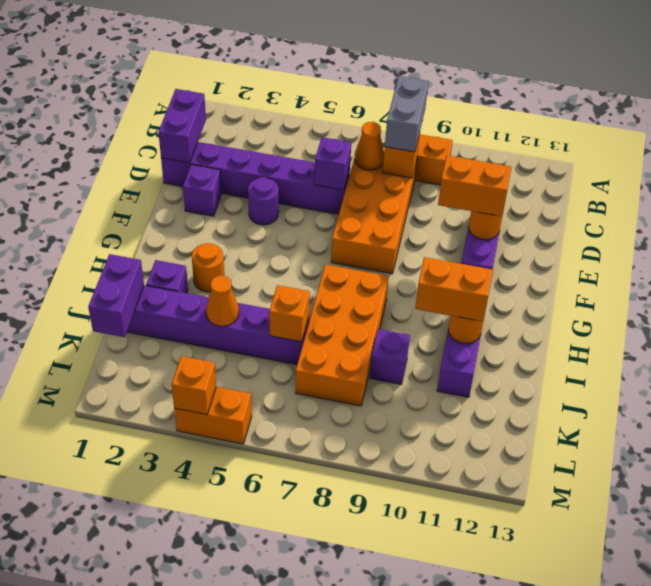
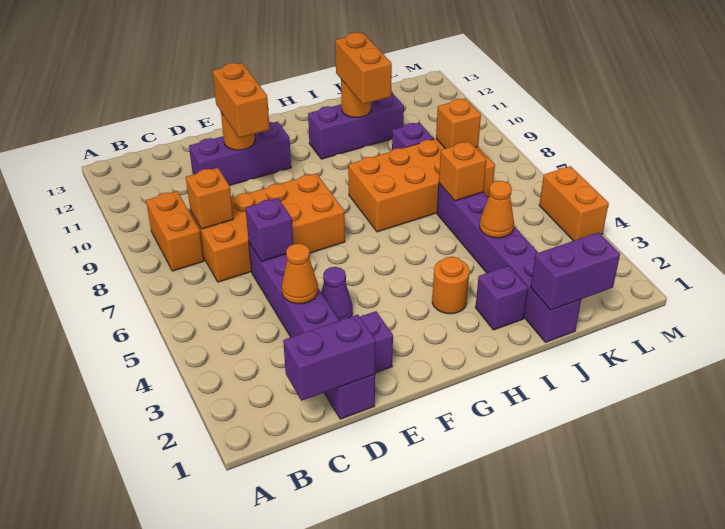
grey 1x2 brick [385,76,428,152] -> none
orange 1x1 cone [355,122,384,170] -> orange 1x1 cone moved to [282,244,318,304]
purple 1x1 round brick [248,177,279,225] -> purple 1x1 cone [321,267,353,321]
orange 1x1 brick [172,356,216,414] -> orange 1x1 brick moved to [436,99,481,148]

